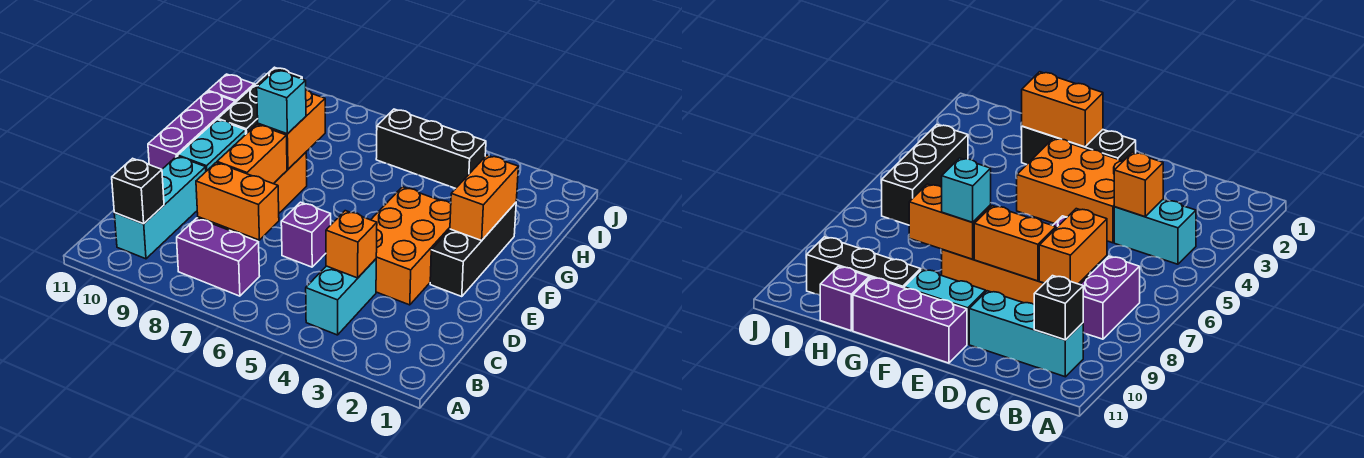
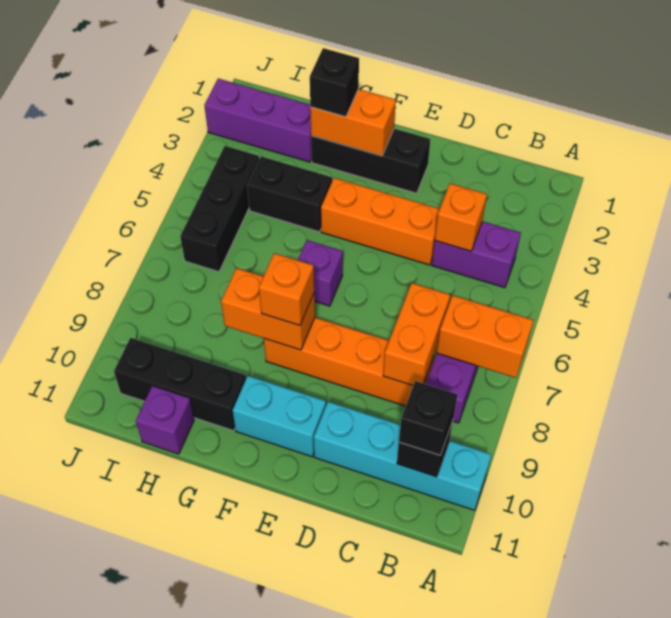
cyan 1x2 brick [306,259,376,335] -> purple 1x2 brick [432,221,521,288]
cyan 1x3 brick [114,156,206,259] -> cyan 1x4 brick [314,402,491,510]
none -> black 1x1 brick [399,381,457,455]
orange 2x3 brick [371,187,451,305] -> orange 1x3 brick [321,178,440,265]
purple 1x1 brick [281,202,331,267] -> purple 1x1 brick moved to [298,240,343,306]
orange 1x2 brick [217,125,287,184] -> orange 1x2 brick moved to [437,296,533,378]
purple 1x3 brick [148,91,235,169] -> purple 1x3 brick moved to [204,79,312,162]
cyan 1x1 brick [257,70,306,134] -> orange 1x1 brick [259,253,314,325]
none -> black 1x1 brick [310,48,359,117]
none -> black 1x2 brick [247,156,332,232]

